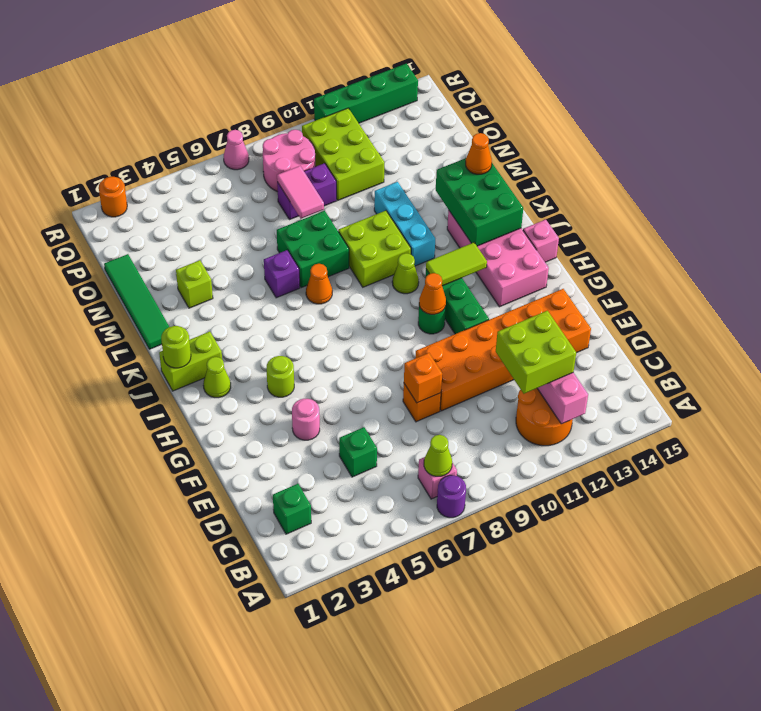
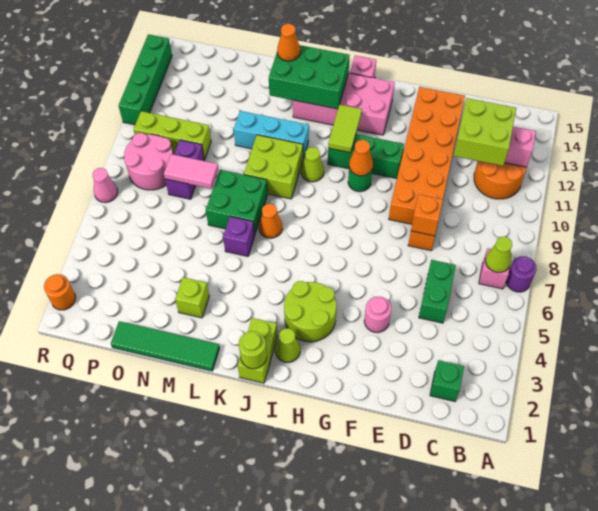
green 1x1 brick [339,427,377,477] -> green 1x2 brick [419,260,456,323]
lime 1x1 round brick [266,356,294,397] -> lime 2x2 round brick [284,281,336,342]
lime 2x3 brick [302,108,384,200] -> lime 1x3 brick [134,111,211,159]

